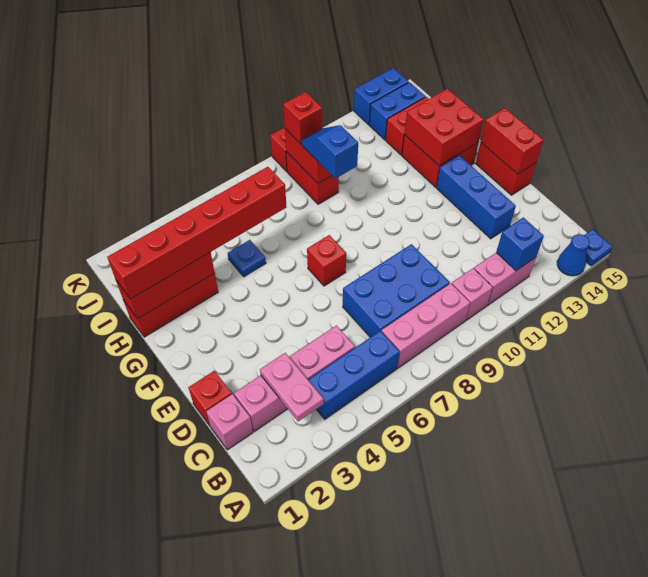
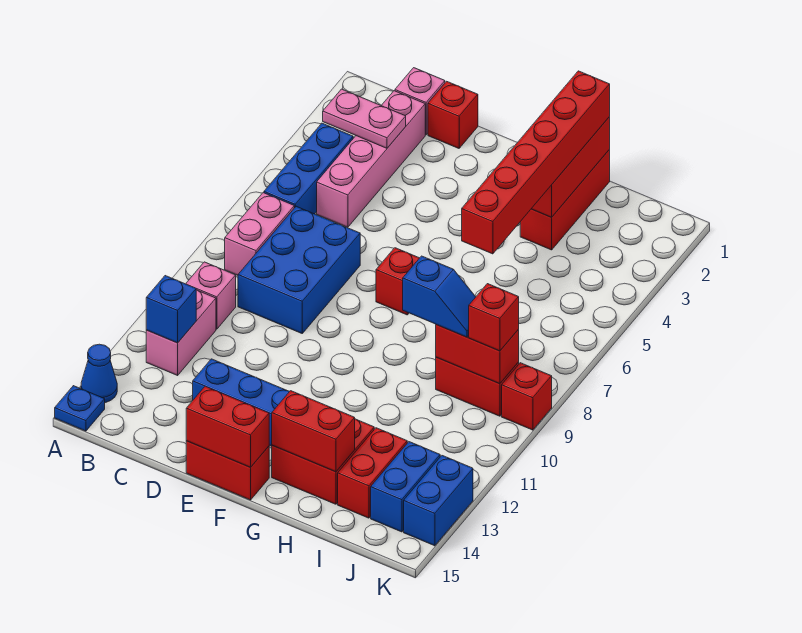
pink 1x3 brick [381,283,470,368] -> pink 1x2 brick [225,193,294,275]
red 2x2 brick [404,89,484,166] -> red 1x2 brick [272,391,355,472]
blue 1x1 plate [228,240,266,277] -> none

